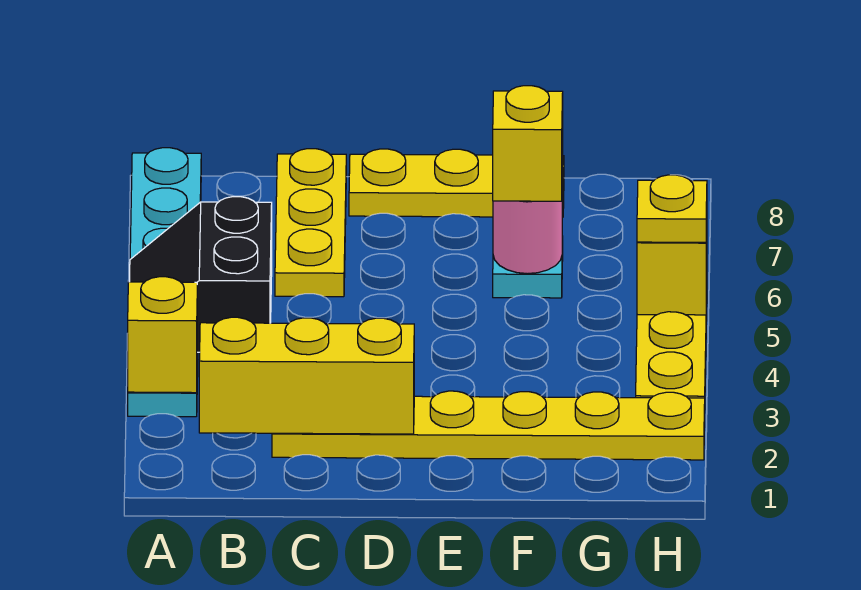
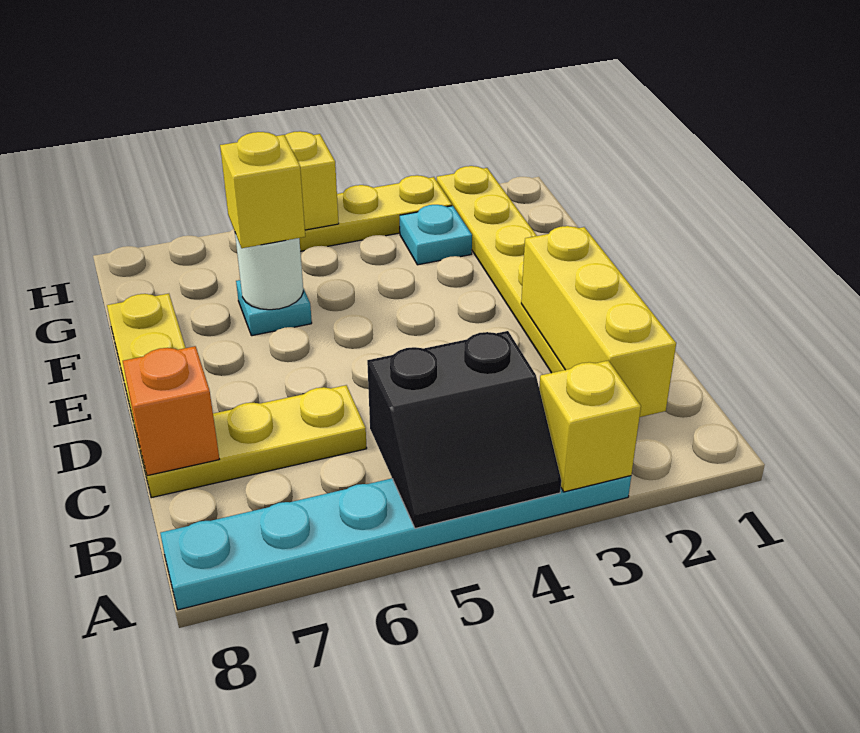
none -> orange 1x1 brick [123,346,219,476]
pink 1x1 round brick [493,201,562,274] -> white 1x1 round brick [235,233,303,310]
none -> cyan 1x1 plate [400,205,472,265]
yellow 1x1 plate [637,175,707,242] -> none

